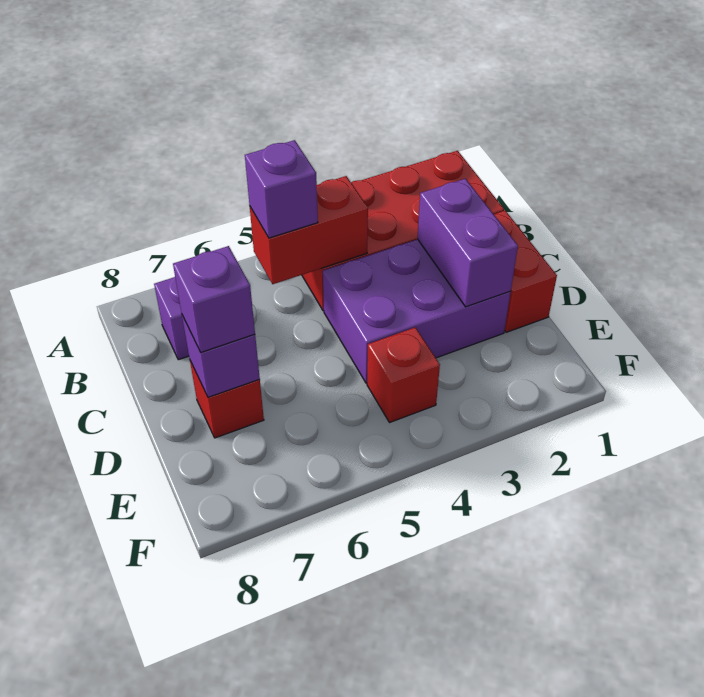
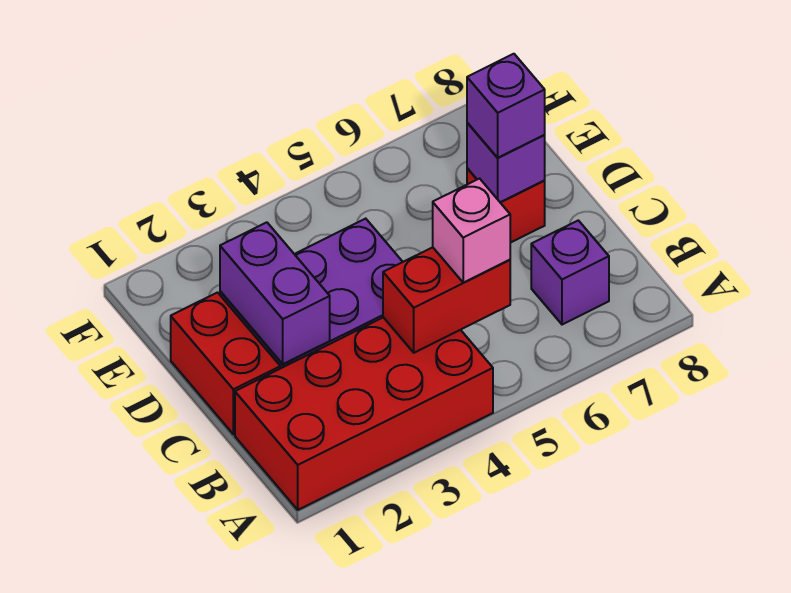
purple 1x1 brick [245,140,318,238] -> pink 1x1 brick [433,179,510,283]
red 1x1 brick [367,327,440,423] -> none

